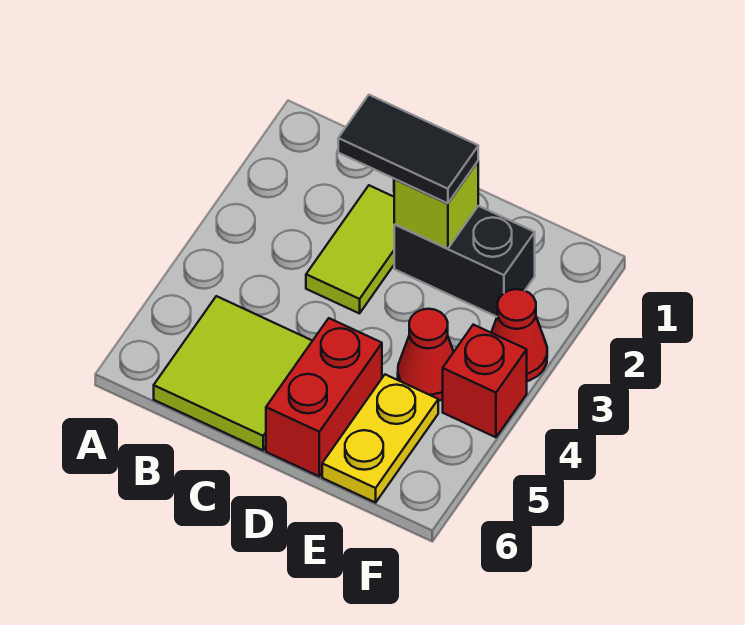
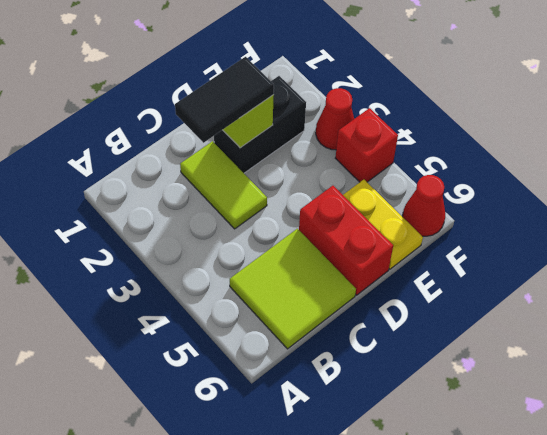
red 1x1 cone [398,309,454,401] -> red 1x1 cone moved to [403,175,445,236]

